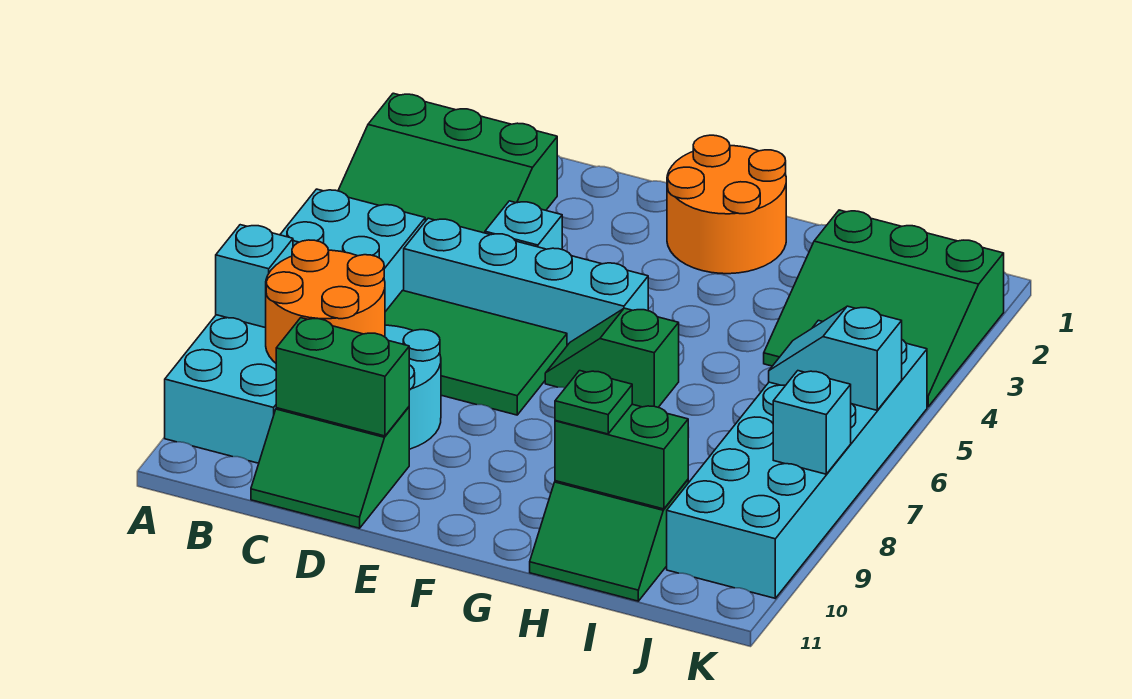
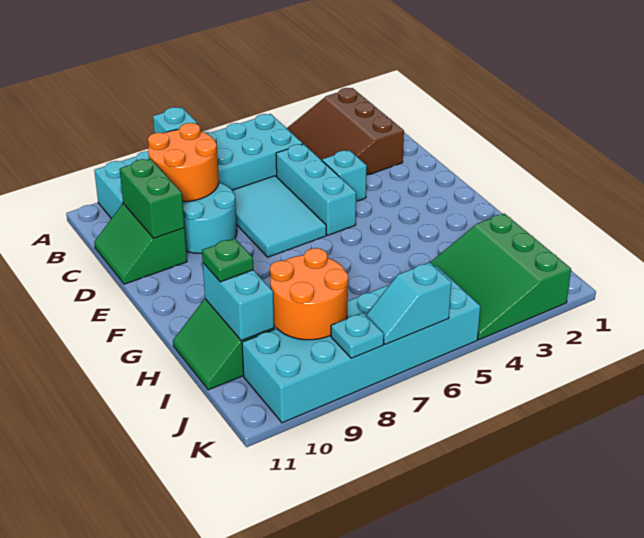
green 3x3 slope [338,93,557,233] -> brown 3x3 slope [287,88,404,175]
cyan 1x4 brick [404,218,648,345] -> cyan 1x3 brick [276,144,356,235]
green 2x3 tile [385,290,567,415] -> cyan 2x3 tile [232,176,326,257]
orange 2x2 round brick [667,135,786,274] -> orange 2x2 round brick moved to [270,248,348,340]
green 1x2 slope [545,308,679,407] -> none
green 1x2 brick [555,404,688,509] -> cyan 1x2 brick [203,263,274,341]
cyan 1x2 slope [769,306,902,410] -> cyan 1x2 slope turned to [366,262,451,345]
cyan 1x1 brick [773,371,851,474] -> cyan 1x1 plate [331,313,384,358]

